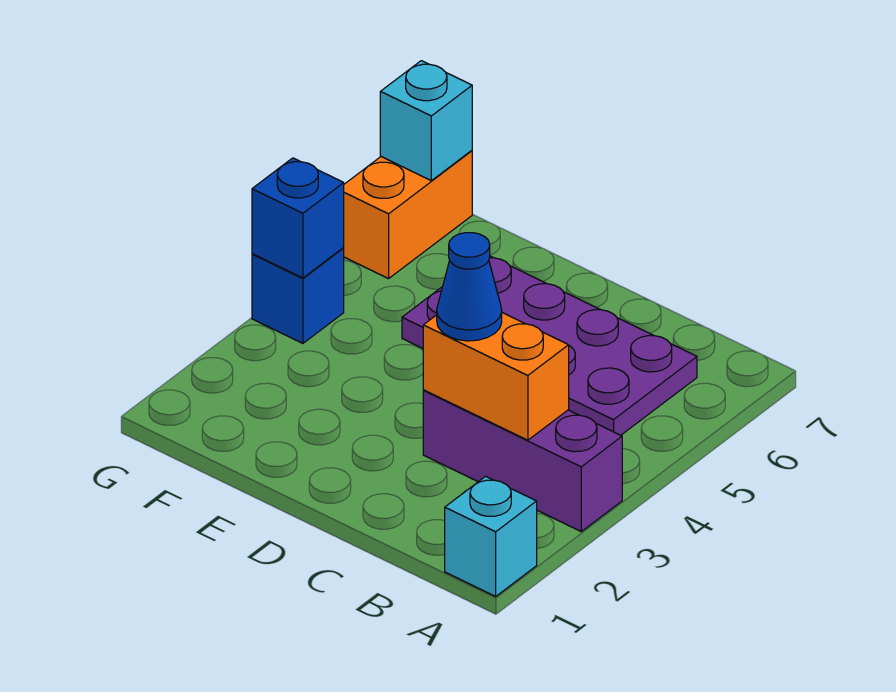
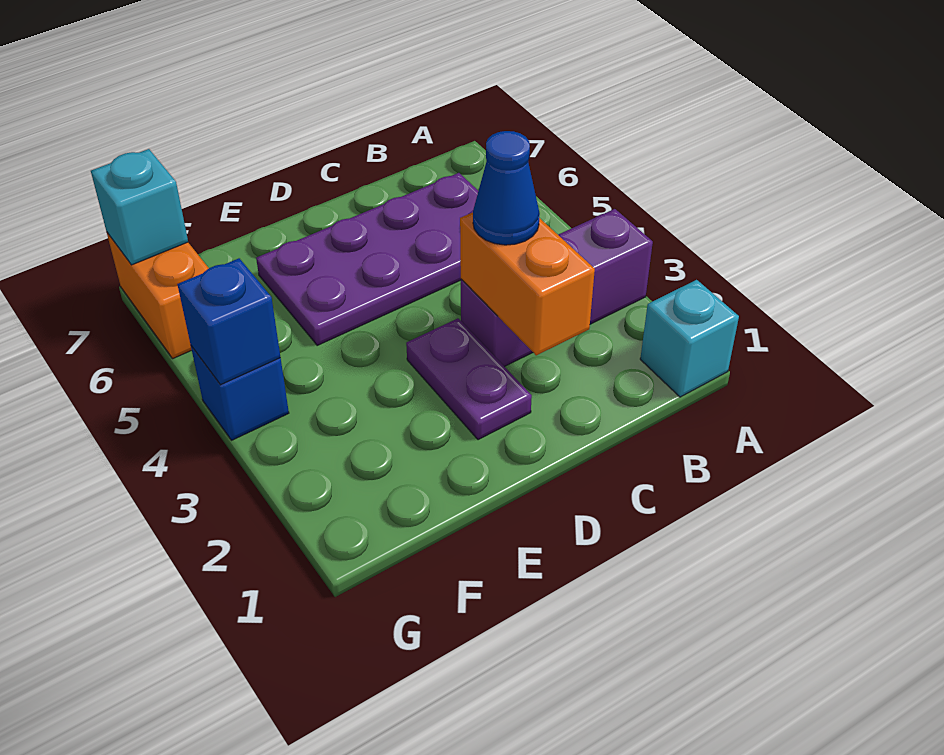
orange 1x2 brick [423,313,569,440] -> orange 1x2 brick turned to [460,212,595,355]
none -> purple 1x2 plate [406,318,532,440]

